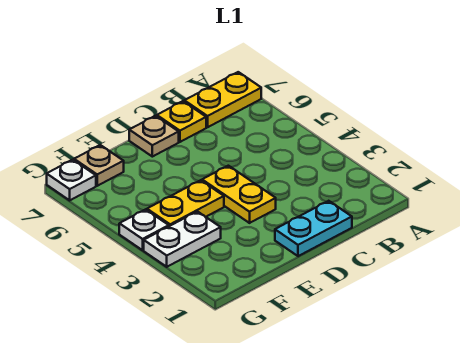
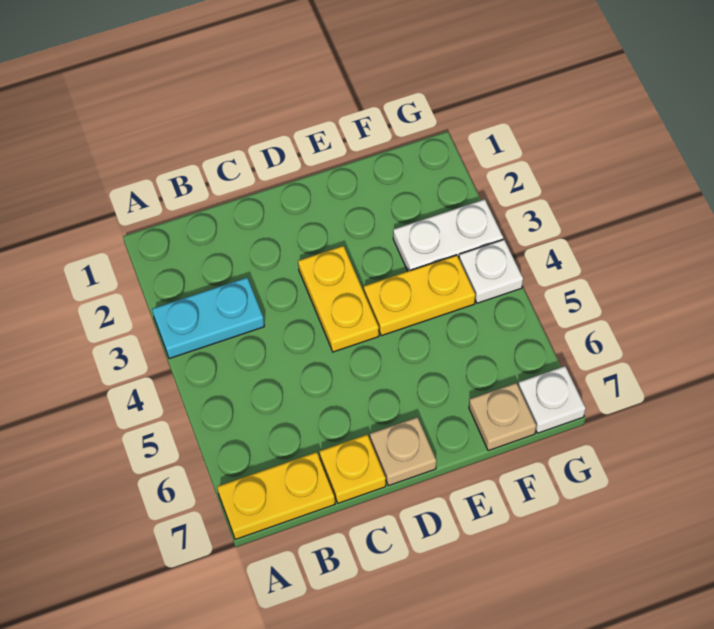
cyan 1x2 plate [275,201,352,256] -> cyan 1x2 plate moved to [152,278,264,359]

